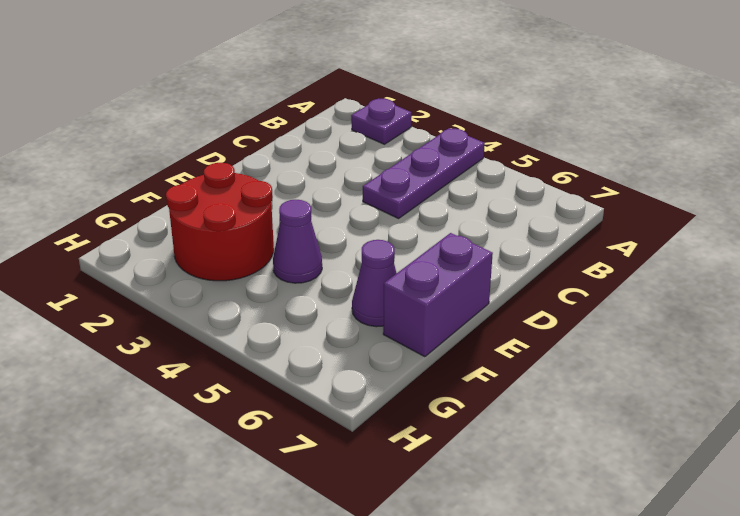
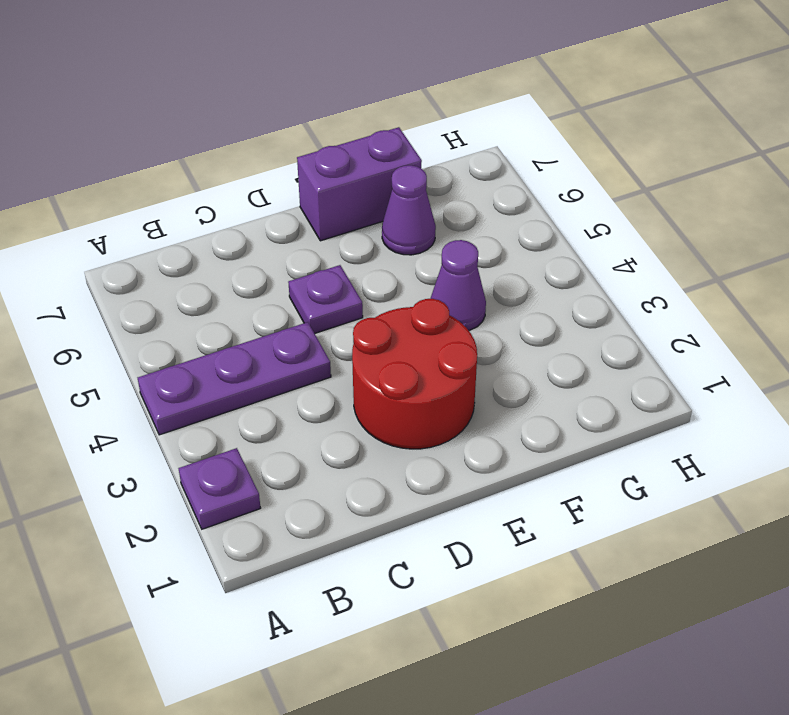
none -> purple 1x1 plate [288,265,363,333]
red 2x2 round brick [166,163,274,281] -> red 2x2 round brick moved to [352,299,477,449]

